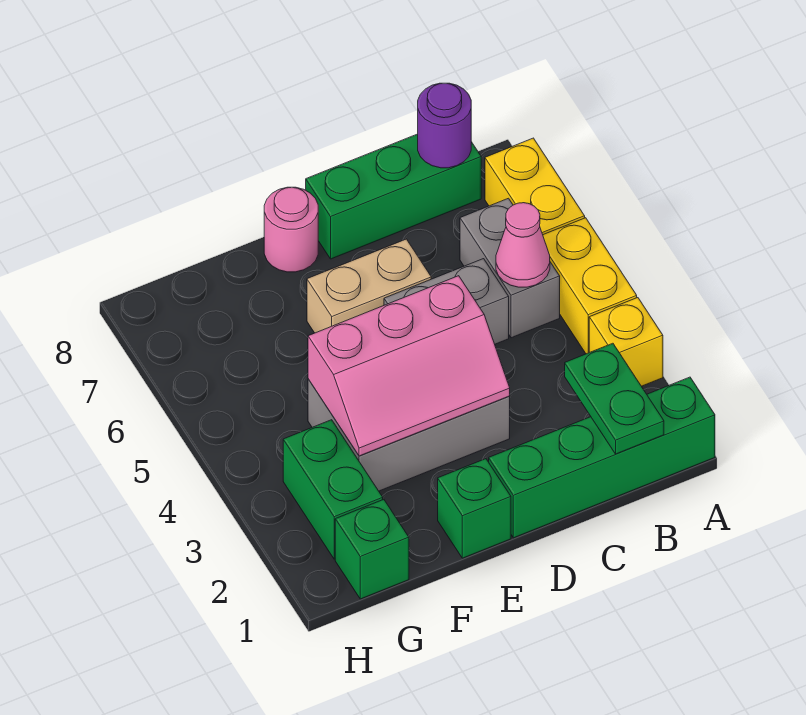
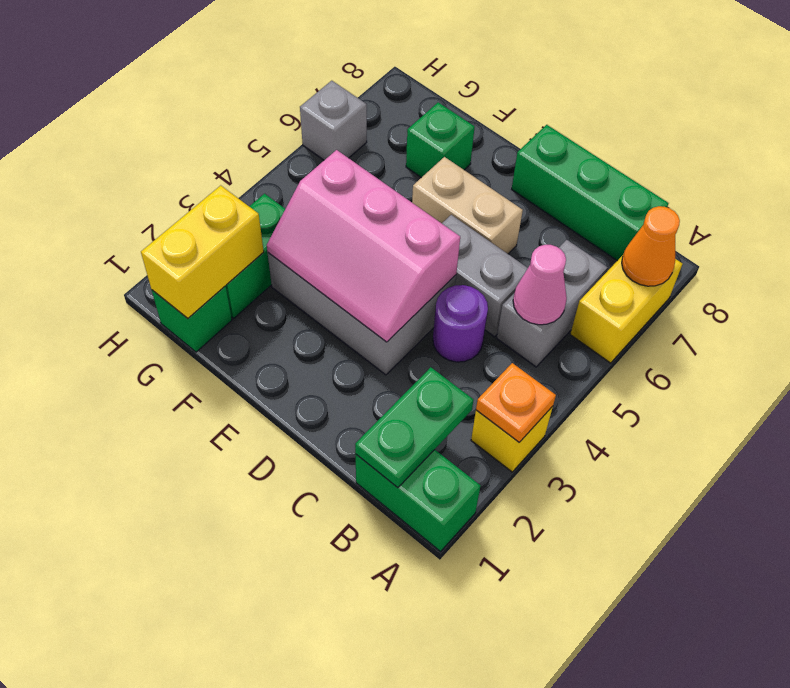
green 1x4 brick [489,377,715,538] -> green 1x2 brick [355,450,481,551]
none -> orange 1x1 plate [476,363,556,442]
yellow 1x2 brick [543,218,637,354] -> yellow 1x2 brick moved to [141,185,264,318]
none -> orange 1x1 cone [622,206,680,286]
purple 1x1 round brick [418,83,471,168] -> purple 1x1 round brick moved to [433,285,488,362]
green 1x1 brick [438,459,511,558] -> green 1x1 brick moved to [406,102,475,178]
pink 1x1 round brick [264,187,318,272] -> none
none -> grey 1x1 brick [300,81,367,160]

